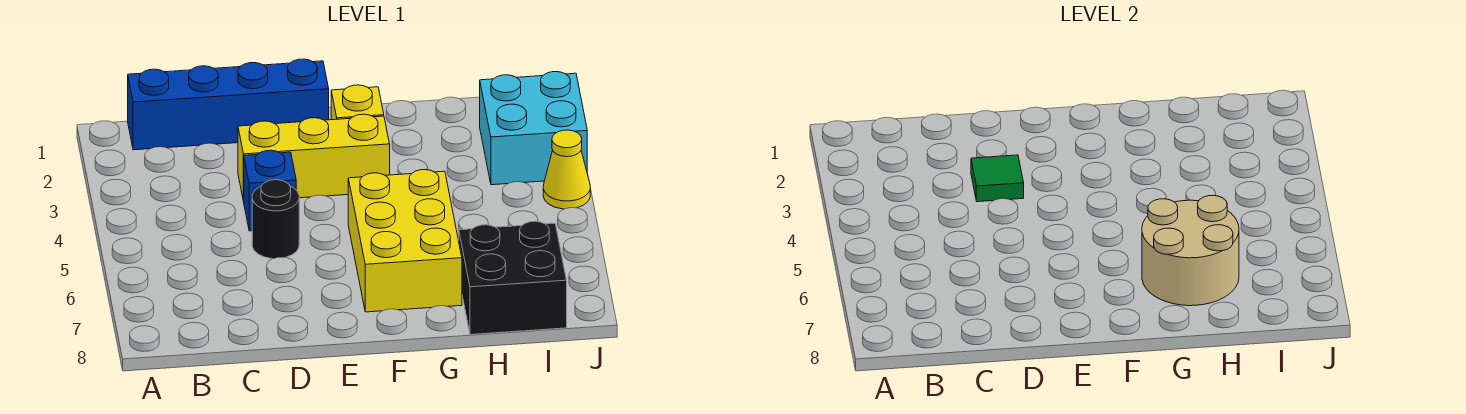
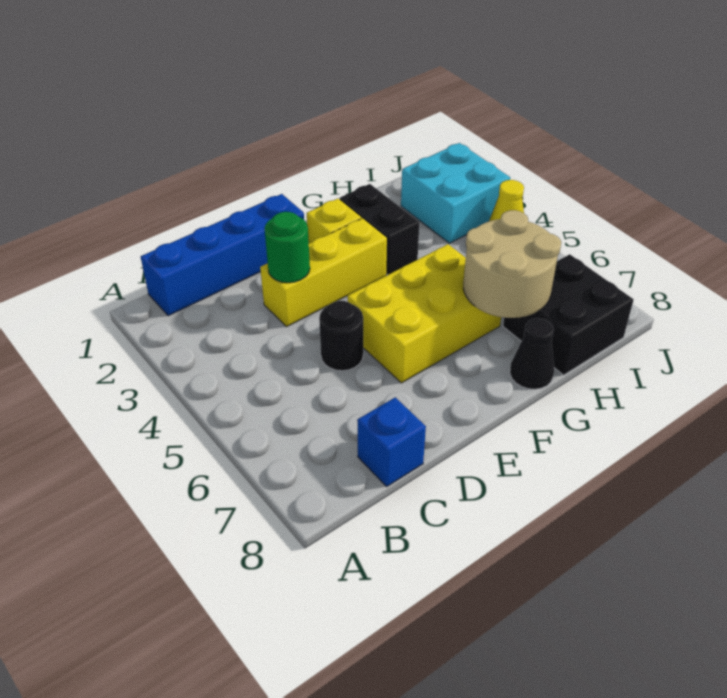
green 1x1 tile [971,155,1024,202] -> green 1x1 round brick [265,212,310,283]
blue 1x1 brick [244,150,296,231] -> blue 1x1 brick moved to [357,397,426,486]
yellow 2x3 brick [348,170,462,312] -> yellow 2x3 brick turned to [347,244,501,383]
none -> black 1x2 brick [340,184,419,275]
none -> black 1x1 cone [510,318,554,389]

